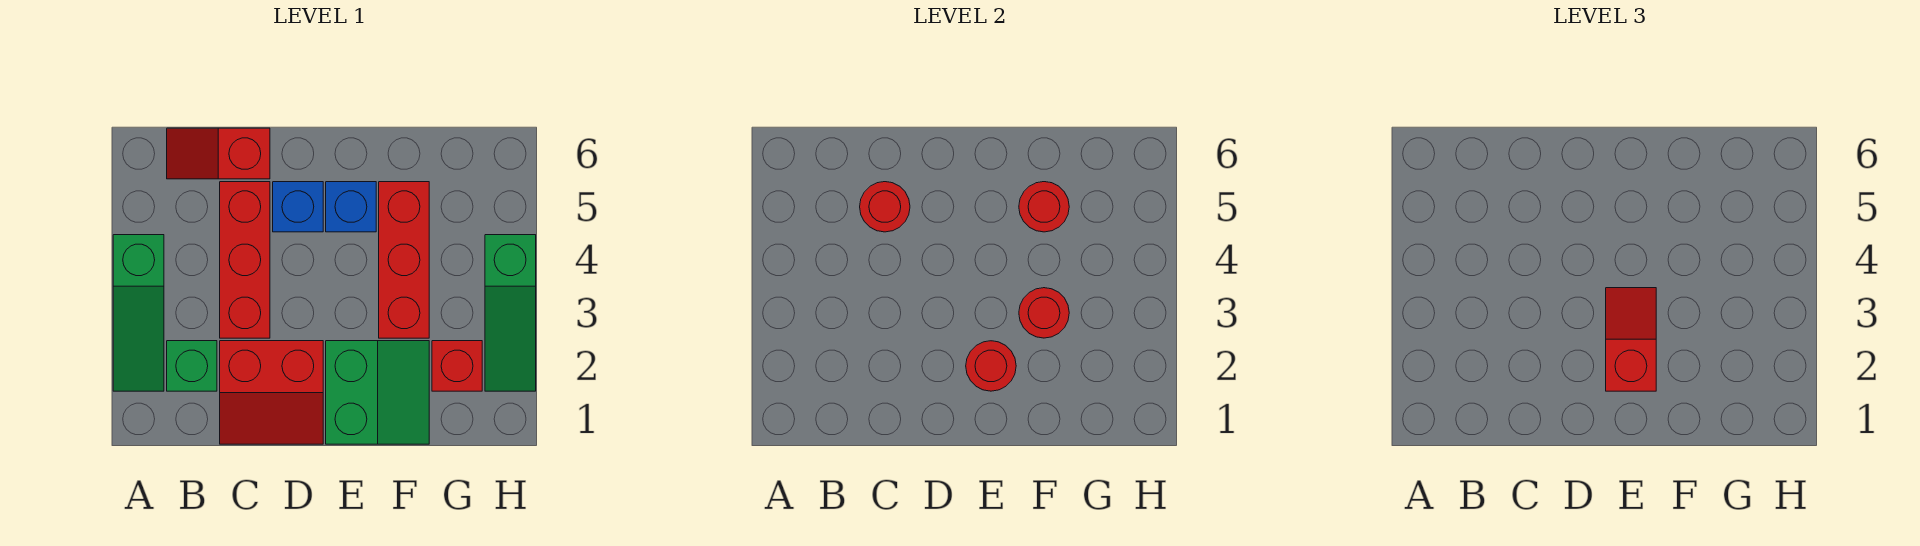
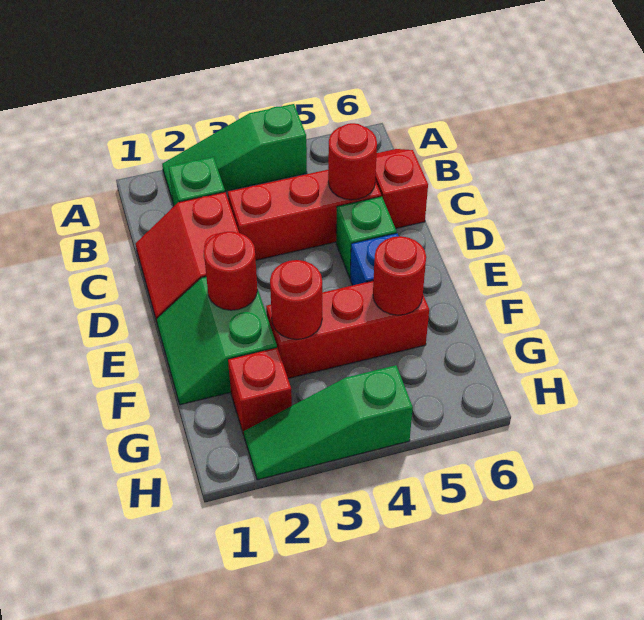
blue 1x1 brick [273,182,323,232] -> green 1x1 brick [336,196,397,278]
green 2x2 slope [326,341,429,444] -> green 2x2 slope turned to [157,277,277,405]
red 1x2 slope [1606,288,1656,391] -> none

